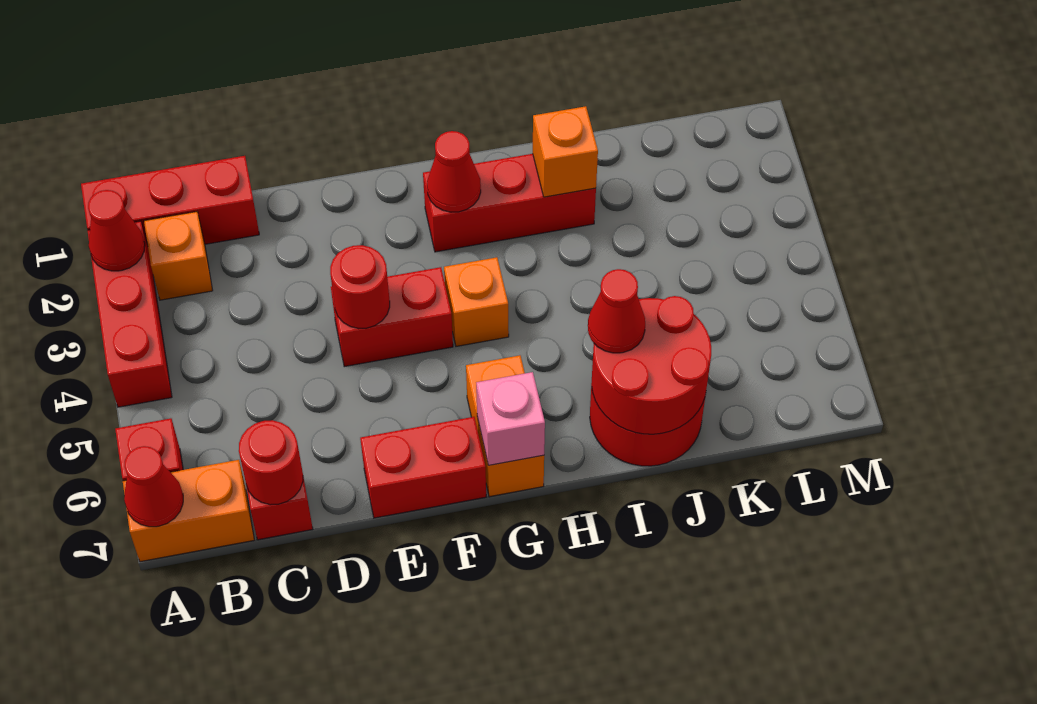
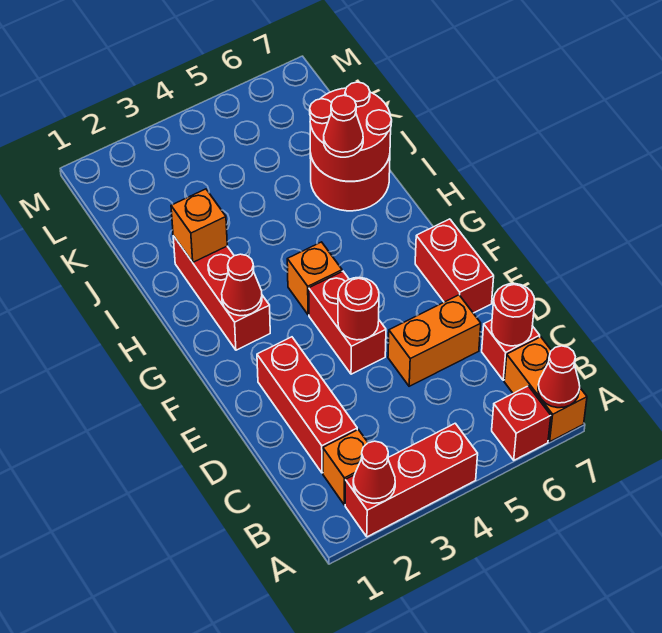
red 1x3 brick [81,156,259,245] -> red 1x3 brick moved to [257,337,357,473]
orange 1x2 brick [466,355,544,497] -> orange 1x2 brick moved to [388,295,481,386]
pink 1x1 brick [476,372,545,465] -> none

